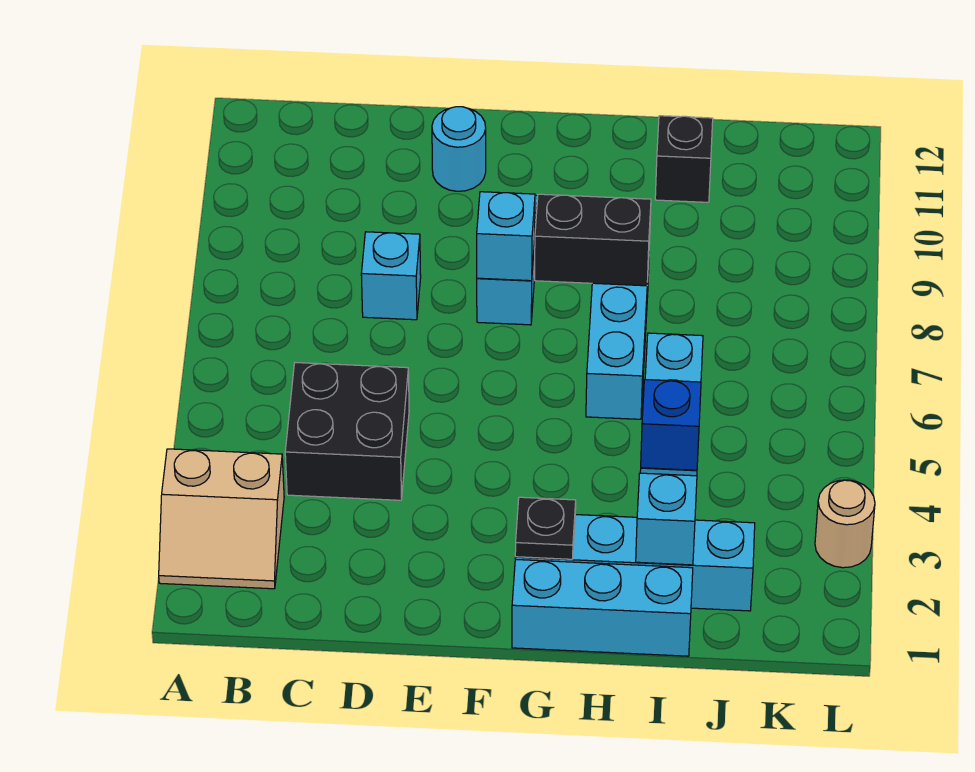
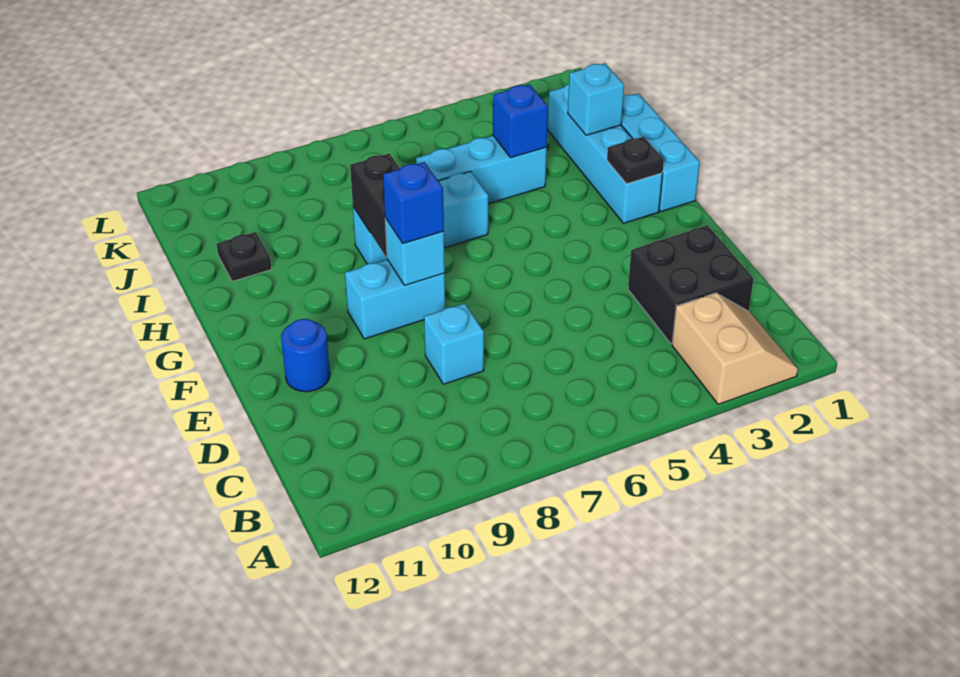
black 2x2 brick [285,363,409,500] -> black 2x2 brick moved to [628,225,753,344]
cyan 1x1 round brick [432,107,486,191] -> blue 1x1 round brick [281,319,330,392]
none -> blue 1x1 brick [383,162,444,244]
black 1x1 brick [655,116,713,202] -> black 1x1 plate [217,232,271,281]
tan 1x1 round brick [815,480,875,568] -> none

